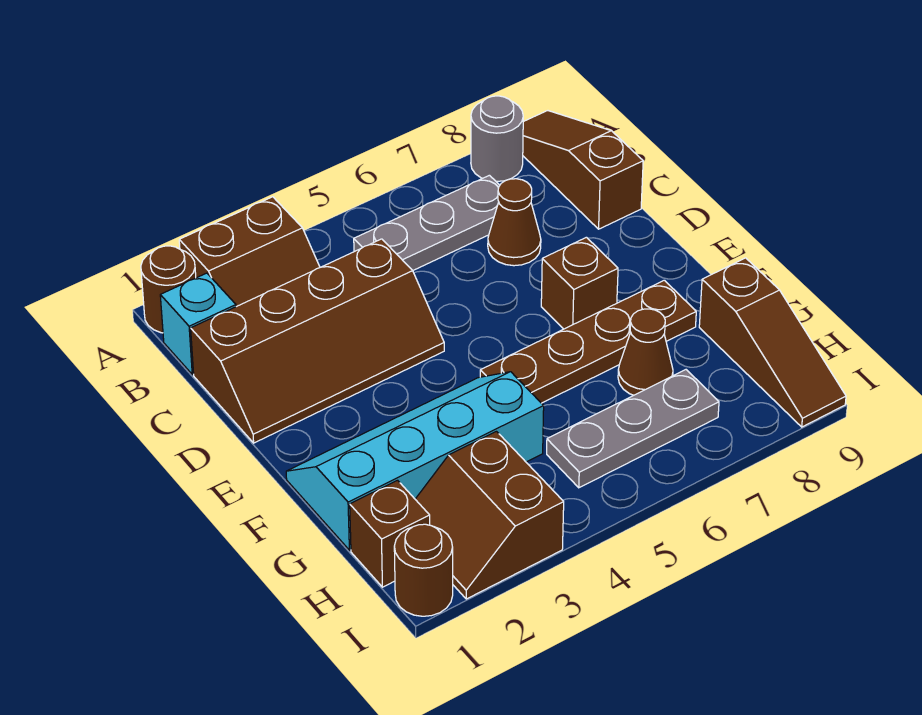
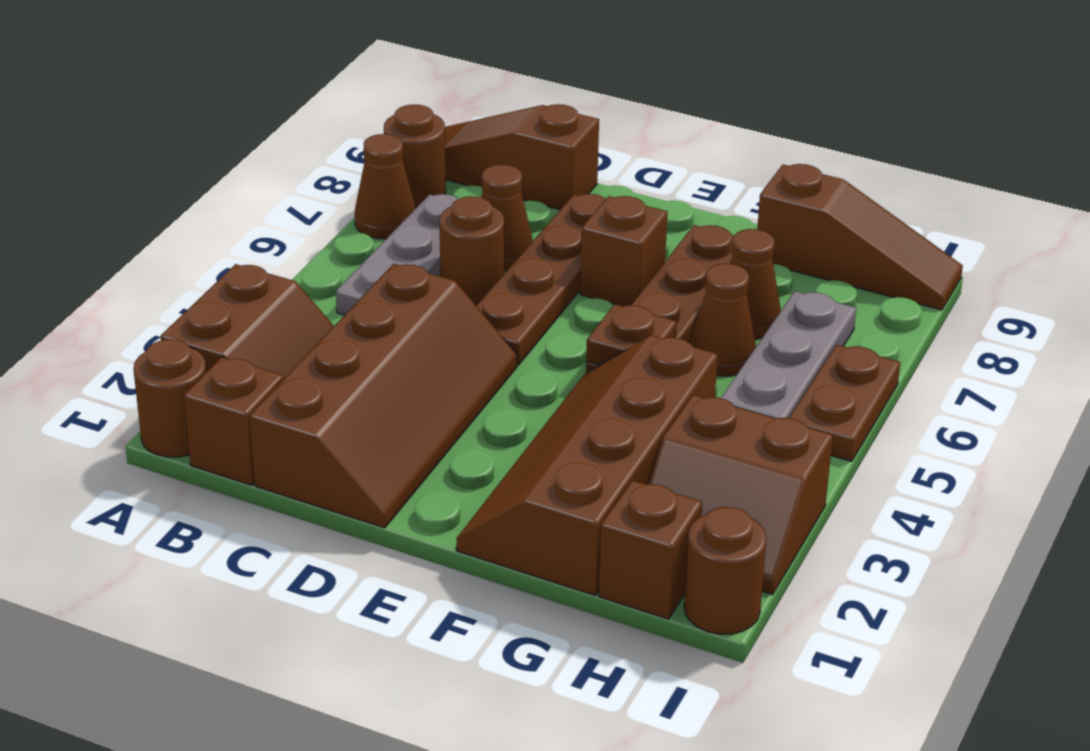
none -> brown 1x1 cone [355,134,416,239]
grey 1x1 round brick [471,96,523,181] -> brown 1x1 round brick [384,105,446,207]
cyan 1x1 brick [160,273,236,374] -> brown 1x1 brick [184,357,284,485]
none -> brown 1x1 round brick [440,196,504,305]
none -> brown 1x4 plate [476,194,606,365]
cyan 2x4 slope [286,372,544,550] -> brown 2x4 slope [457,335,718,595]
none -> brown 1x1 plate [586,304,677,365]
none -> brown 1x1 cone [690,264,756,376]
none -> brown 1x2 plate [789,345,900,461]

